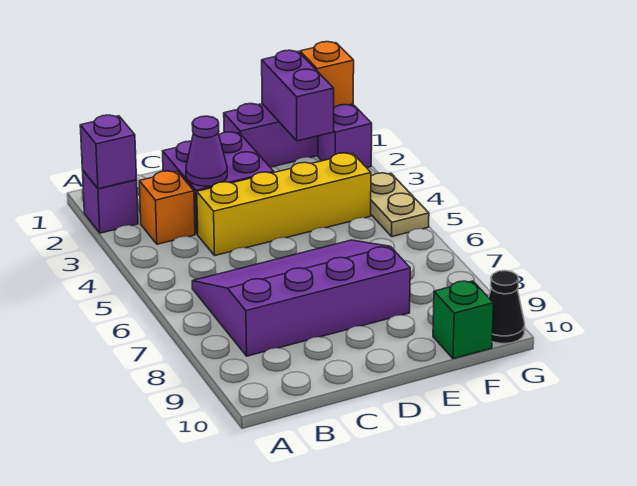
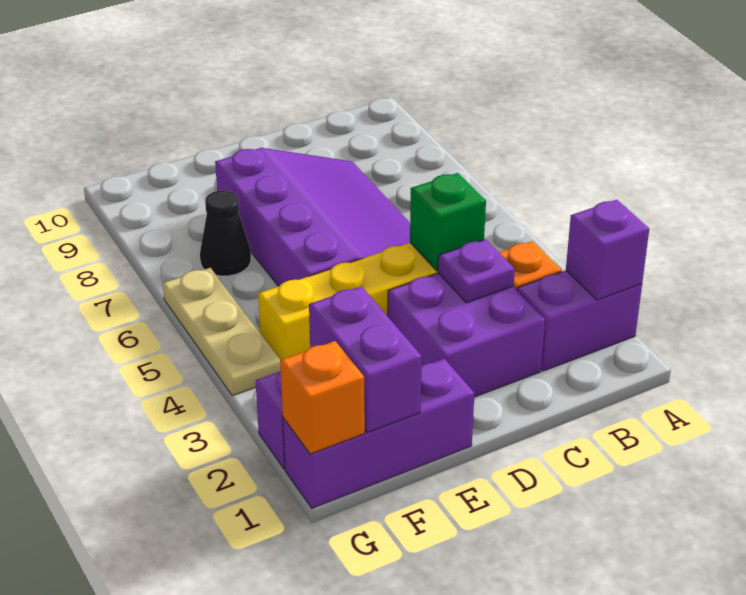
purple 1x1 brick [82,170,138,233] -> purple 1x2 brick [517,271,642,371]
purple 3x4 slope [192,240,410,356] -> purple 3x4 slope turned to [215,148,410,286]
purple 1x1 cone [186,116,227,186] -> purple 1x1 plate [438,239,515,303]
green 1x1 brick [433,281,493,359] -> green 1x1 brick moved to [410,173,486,271]
tan 1x2 plate [371,173,429,237] -> tan 1x3 plate [163,268,281,396]
black 1x1 cone [489,271,525,344] -> black 1x1 cone moved to [200,190,251,276]

